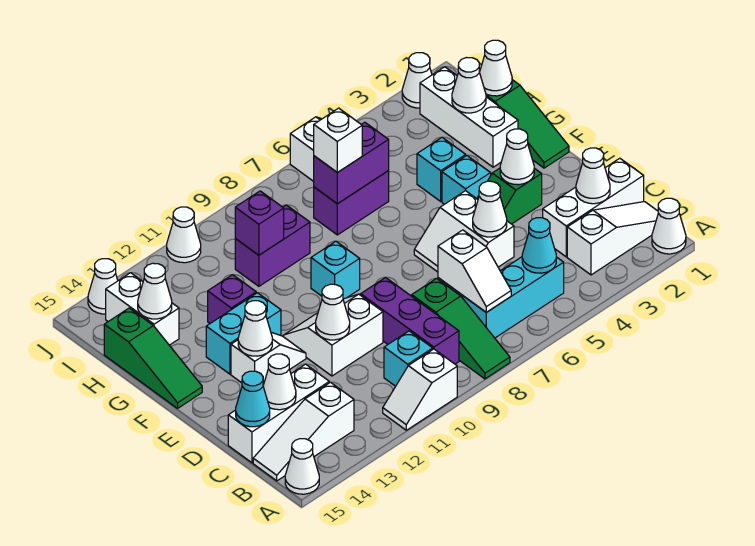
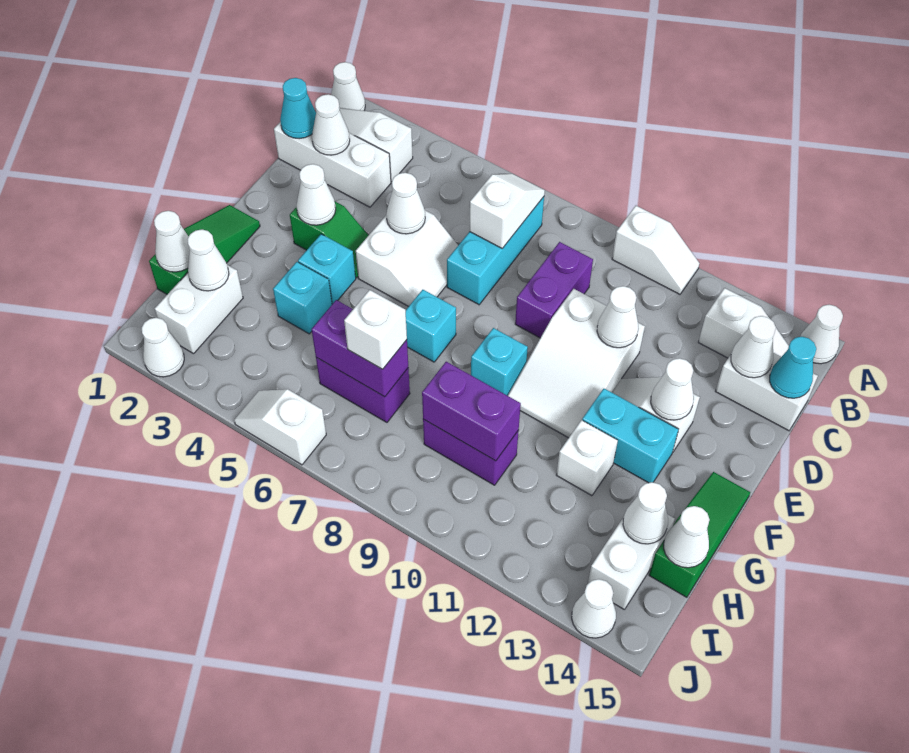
green 1x3 slope [412,278,510,379] -> none
cyan 1x3 brick [463,257,564,338] -> cyan 1x3 brick turned to [447,197,544,305]
cyan 1x1 cone [522,218,556,273] -> cyan 1x1 cone moved to [280,78,316,139]
purple 1x3 brick [361,277,459,364] -> purple 1x2 brick [515,242,593,338]
cyan 1x1 brick [384,331,433,386] -> cyan 1x1 brick moved to [405,290,456,362]
white 1x3 slope [253,382,354,481] -> white 1x2 slope [698,288,789,358]
white 1x3 brick [228,364,329,463] -> white 1x2 brick [715,353,818,431]
white 2x2 slope [283,294,383,376] -> white 2x3 slope [508,289,645,438]
white 1x3 brick [420,67,518,167] -> white 1x2 brick [155,265,243,354]
purple 1x1 brick [208,275,256,323] -> white 1x1 brick [557,420,618,496]
purple 1x1 brick [235,191,284,255] -> purple 1x2 brick [422,362,521,461]
white 1x1 cone [167,207,201,263] -> white 1x1 cone moved to [664,506,710,568]

